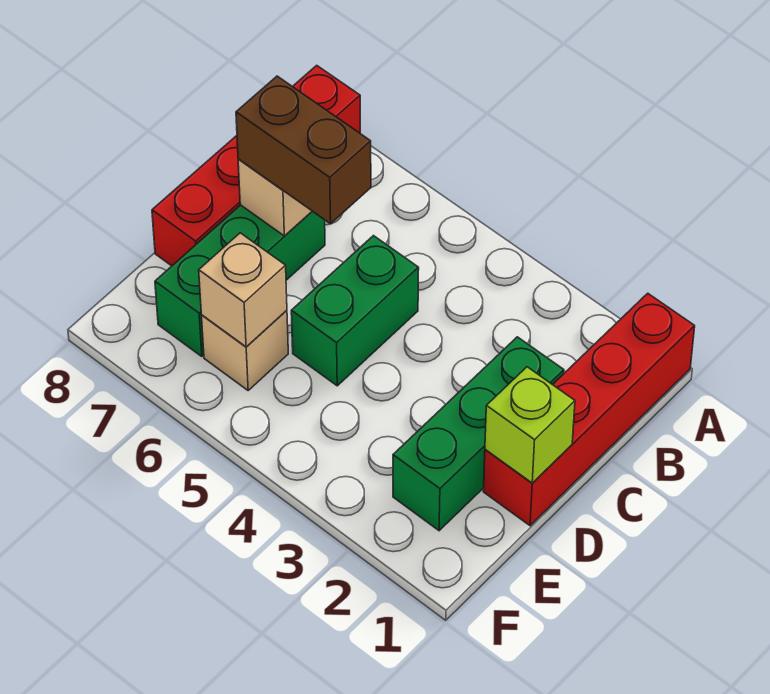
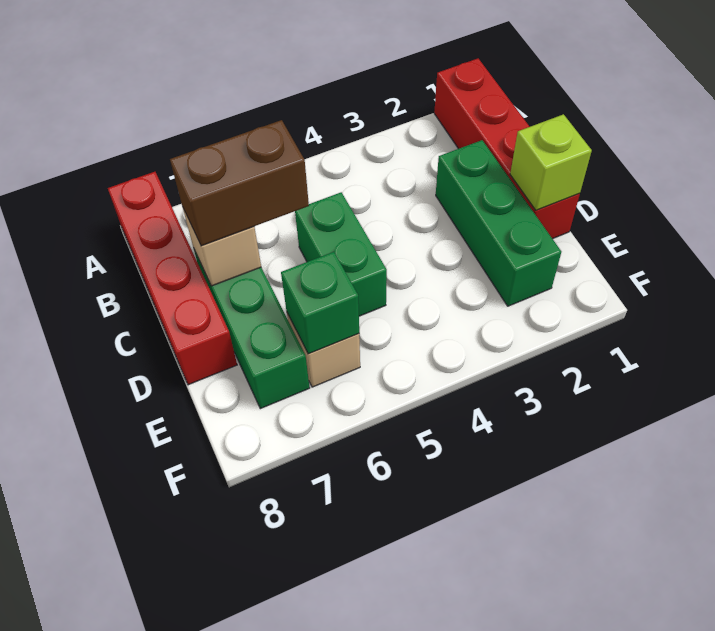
tan 1x1 brick [199,233,287,347] -> green 1x1 brick [281,252,359,354]

